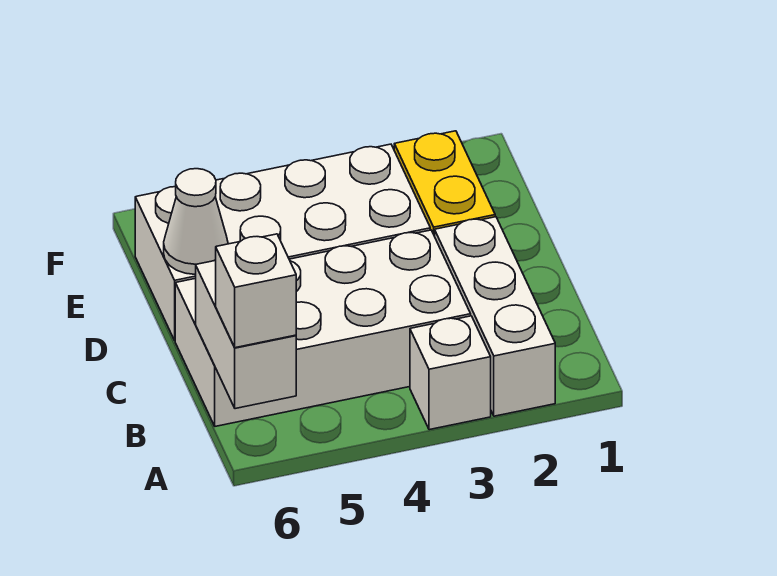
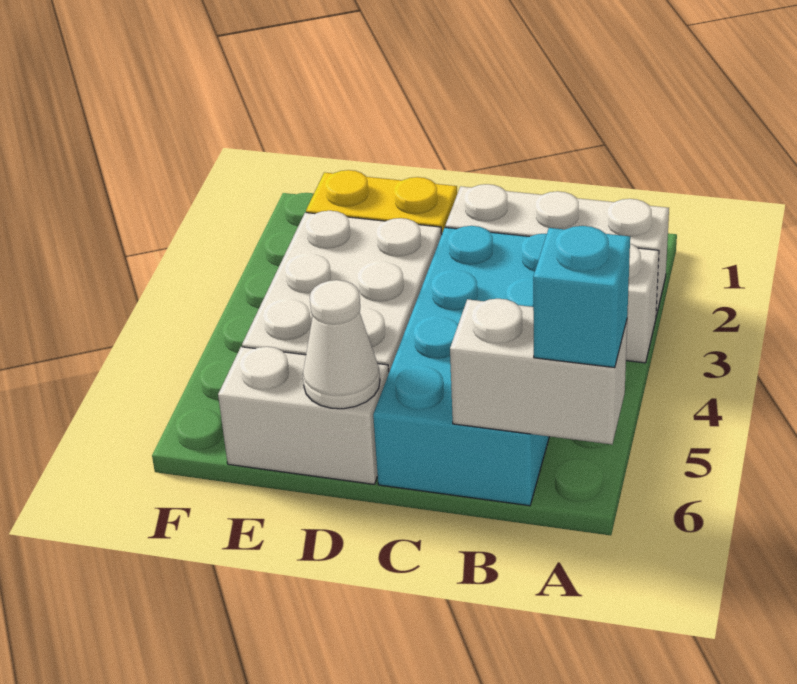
white 1x1 brick [216,234,296,348] -> cyan 1x1 brick [533,226,630,368]
white 2x4 brick [175,230,471,426] -> cyan 2x4 brick [373,226,549,506]

